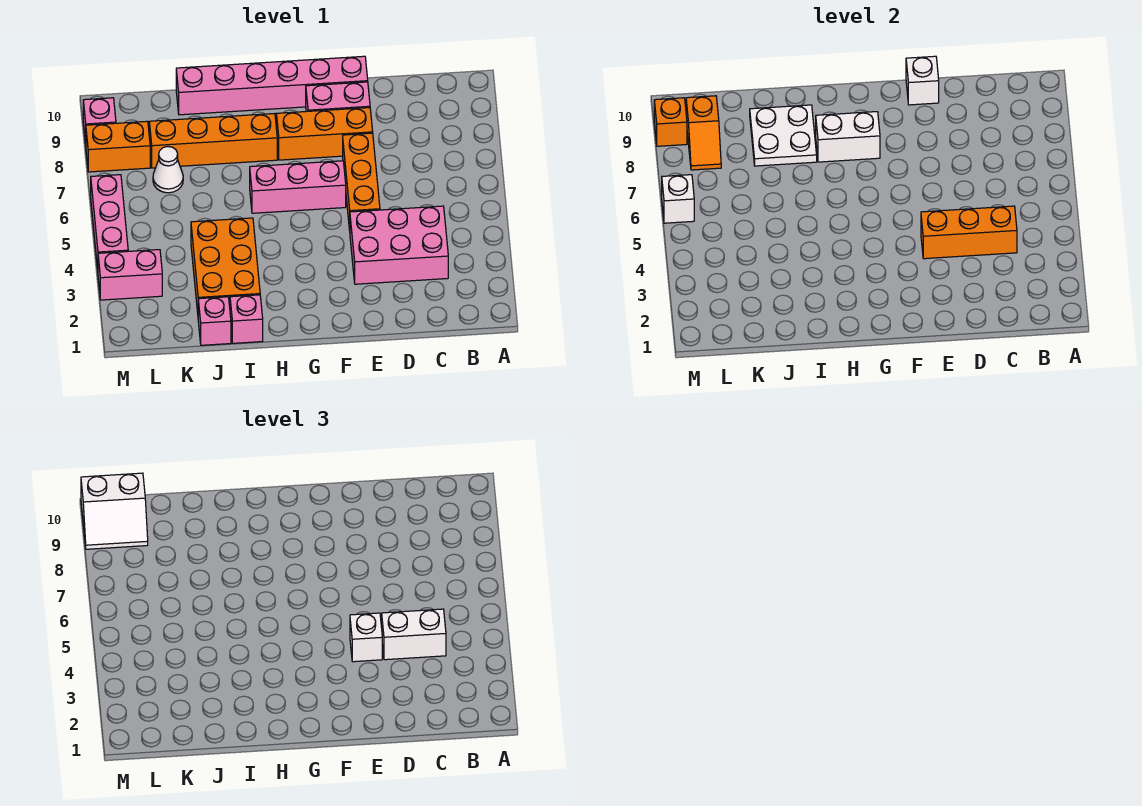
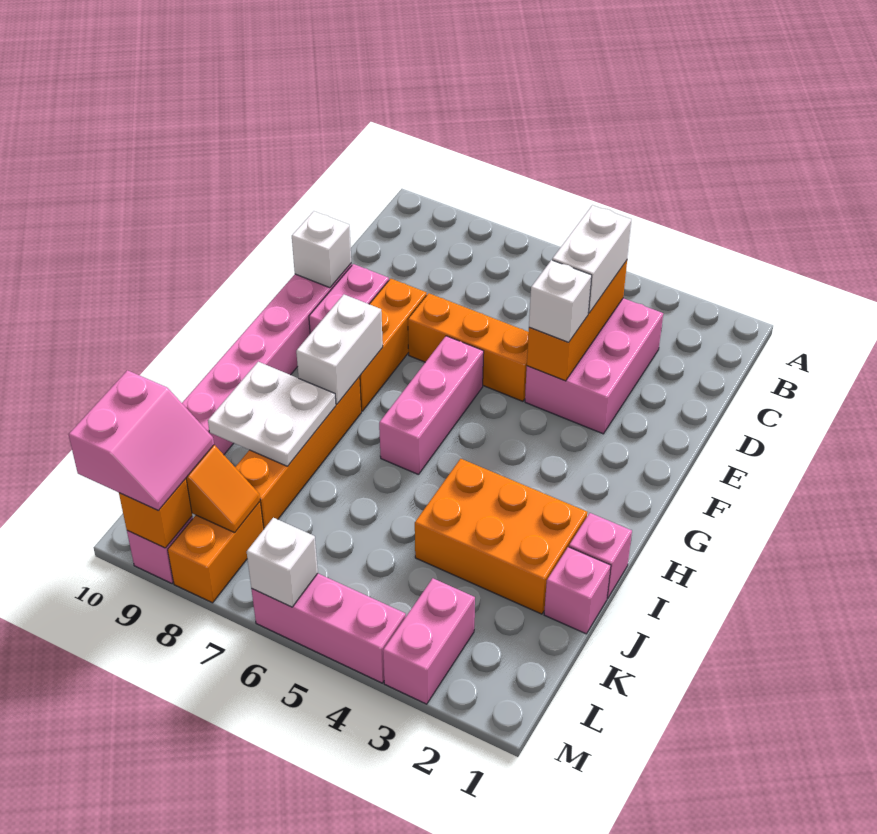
white 1x1 cone [153,147,183,193] -> none
white 2x2 slope [81,473,148,549] -> pink 2x2 slope [69,370,214,511]

